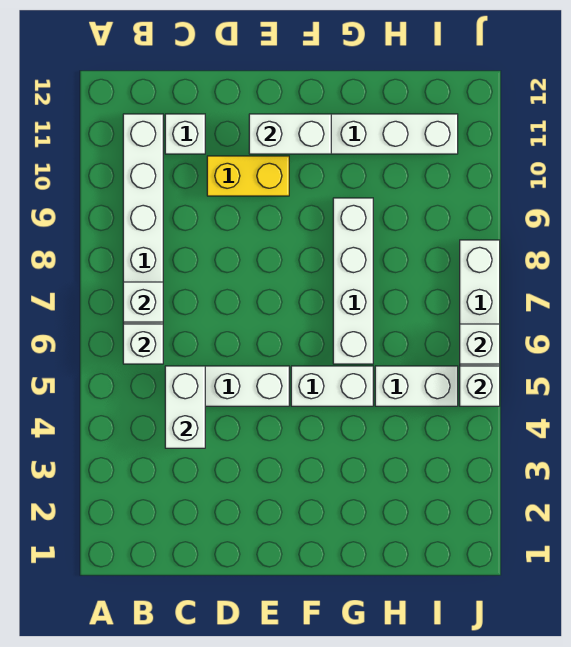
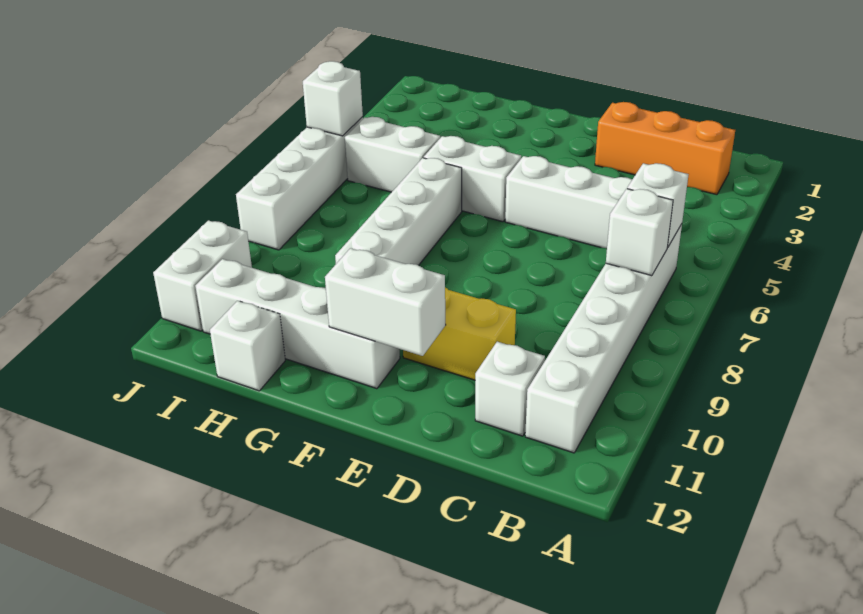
none -> orange 1x3 brick [595,102,735,195]
white 1x2 brick [165,366,205,448] -> white 1x2 brick moved to [153,220,252,331]
white 1x1 brick [460,324,500,364] -> white 1x1 brick moved to [210,301,285,391]

